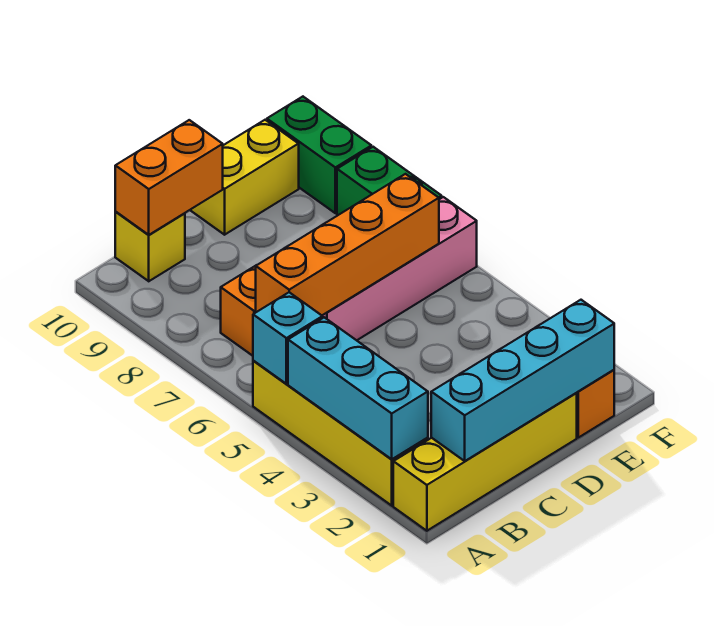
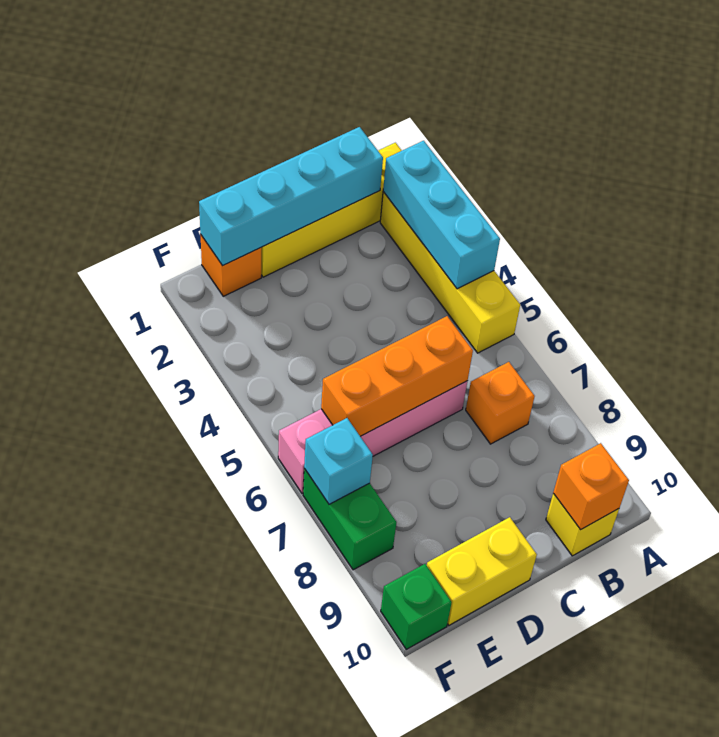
cyan 1x1 brick [253,292,323,384] -> cyan 1x1 brick moved to [304,418,373,504]
orange 1x4 brick [256,174,439,315] -> orange 1x3 brick [321,316,473,436]
orange 1x2 brick [115,120,223,235] -> orange 1x1 brick [553,443,629,530]
green 1x2 brick [267,97,371,213] -> green 1x1 brick [381,564,452,649]

